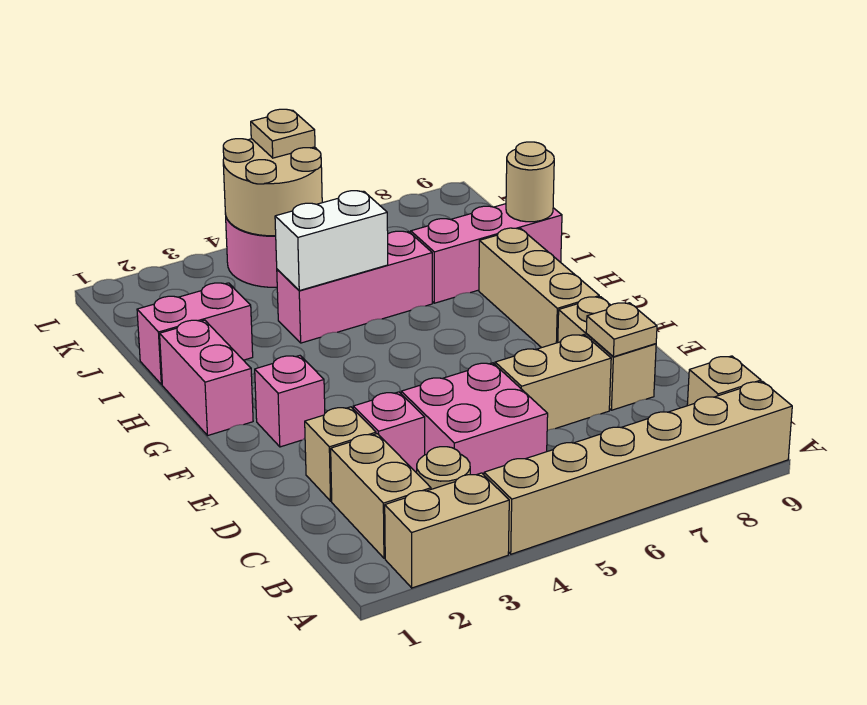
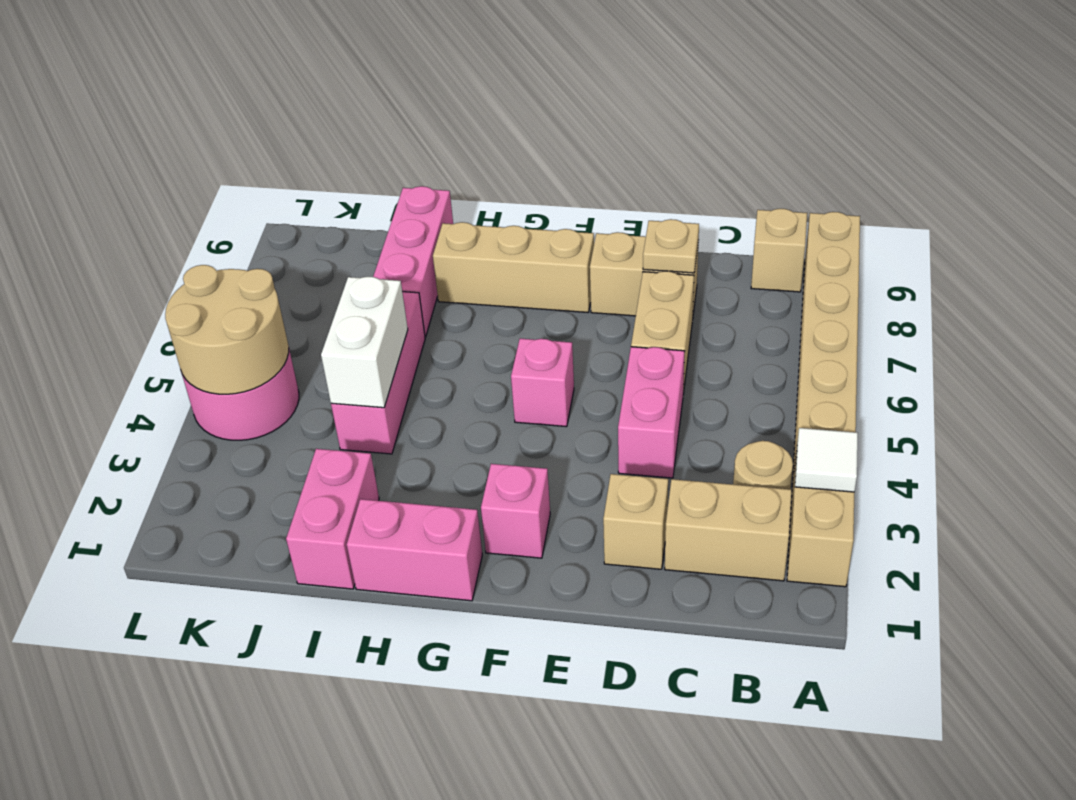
none -> white 1x1 tile [795,428,858,492]
pink 2x2 brick [401,363,548,475] -> pink 1x2 brick [618,347,685,478]
pink 1x1 brick [353,392,425,473] -> pink 1x1 brick moved to [511,339,574,427]
tan 1x1 round brick [506,142,554,222] -> none
tan 1x1 plate [251,109,315,158] -> none

